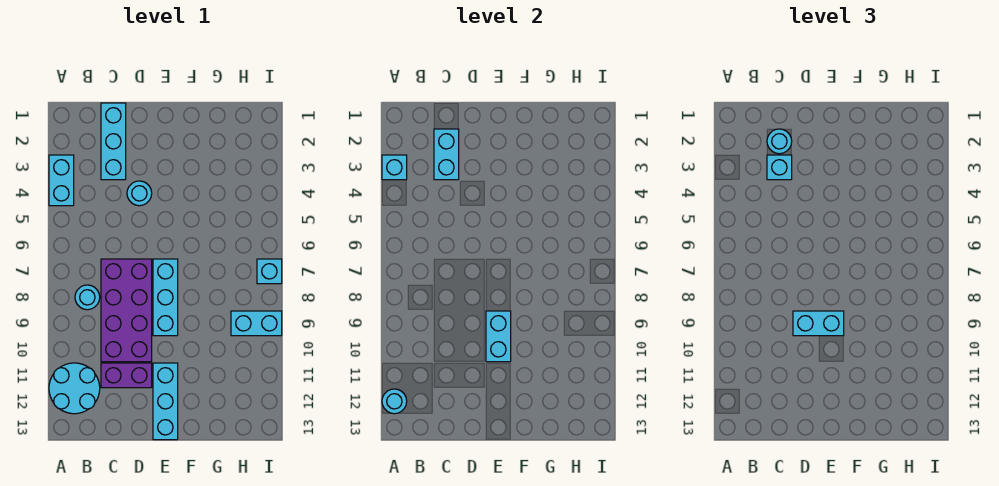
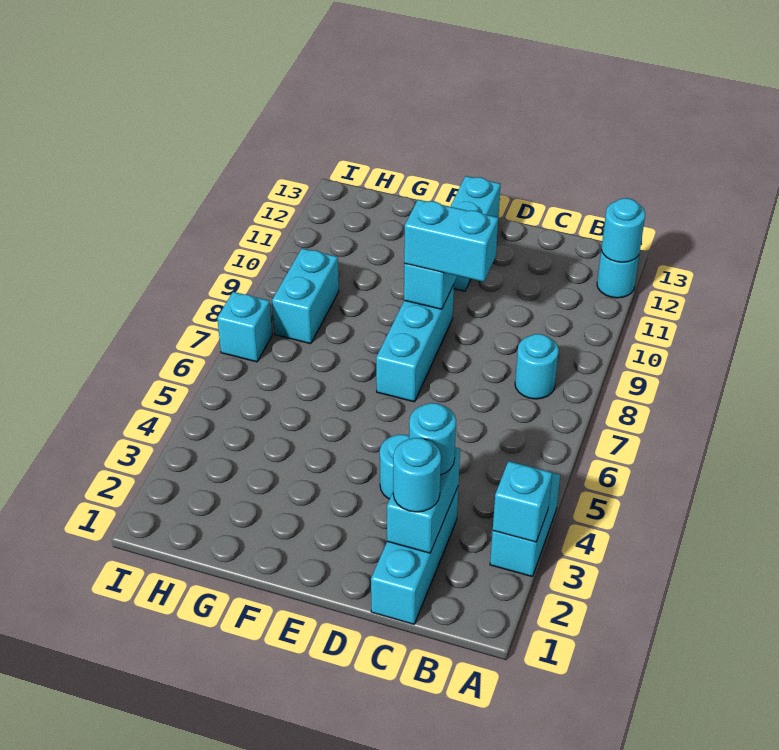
cyan 2x2 round brick [49,363,100,414] -> cyan 1x1 round brick [597,250,639,298]
cyan 1x1 brick [767,155,792,180] -> cyan 1x1 round brick [409,403,456,475]
purple 2x4 brick [101,259,152,362] -> none
purple 1x2 brick [101,363,152,388] -> none
cyan 1x2 brick [231,311,282,336] -> cyan 1x2 brick turned to [272,248,339,344]

